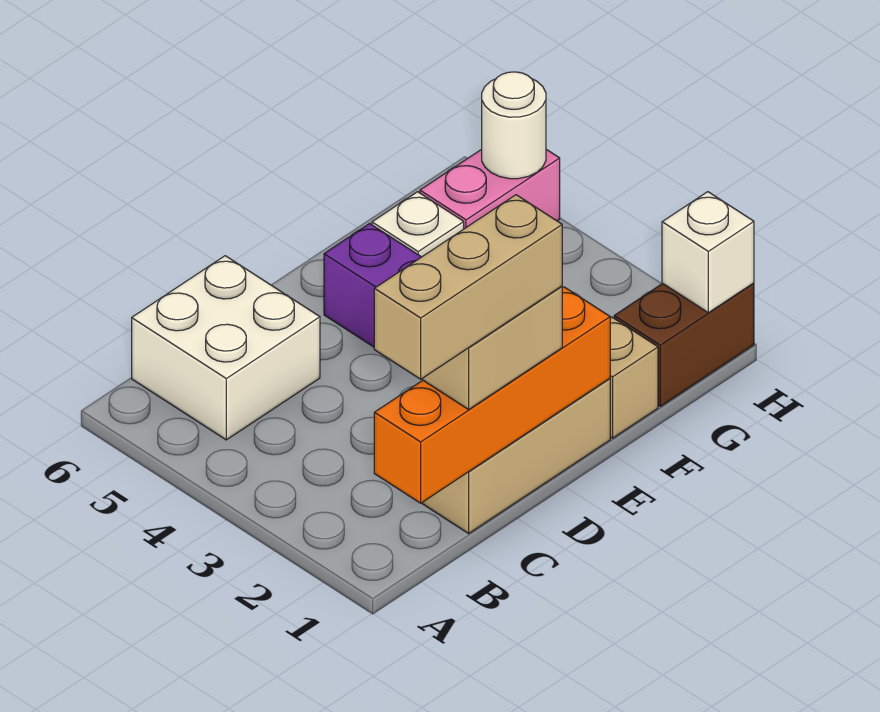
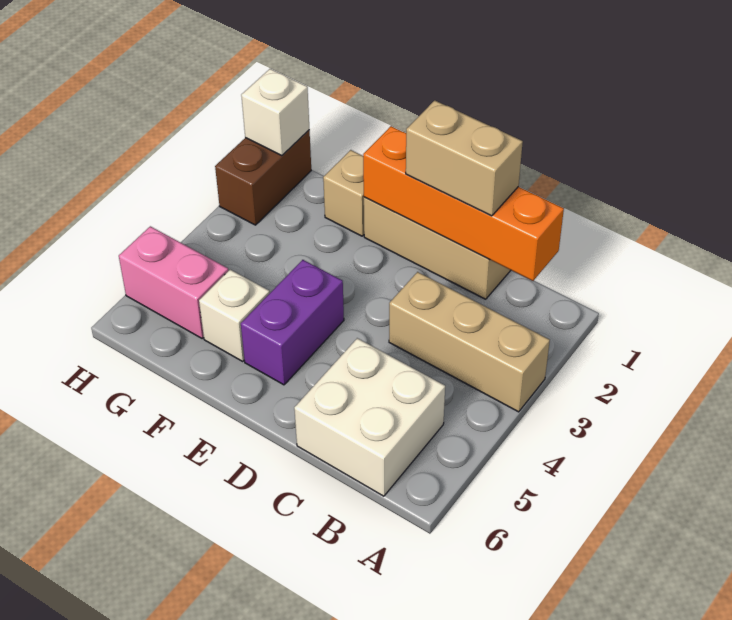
tan 1x3 brick [374,195,562,379] -> tan 1x3 brick moved to [389,272,550,412]
brown 1x2 brick [614,283,754,406] -> brown 1x2 brick turned to [215,130,311,225]
white 1x1 round brick [482,72,546,179] -> none

